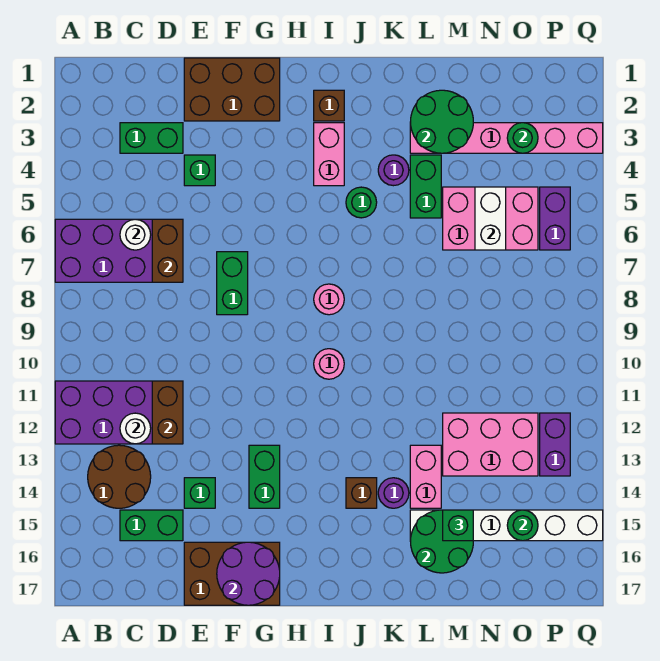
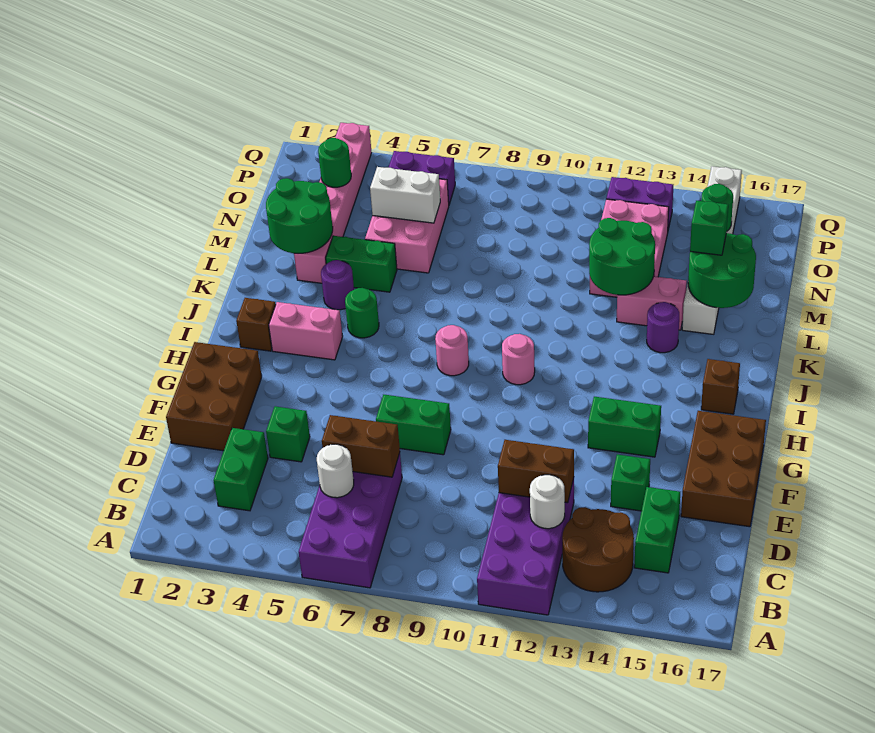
purple 2x2 round brick [217,542,280,605] -> none
brown 1x1 brick [346,478,377,508] -> brown 1x1 brick moved to [701,359,740,414]
none -> green 2x2 round brick [589,218,655,295]

